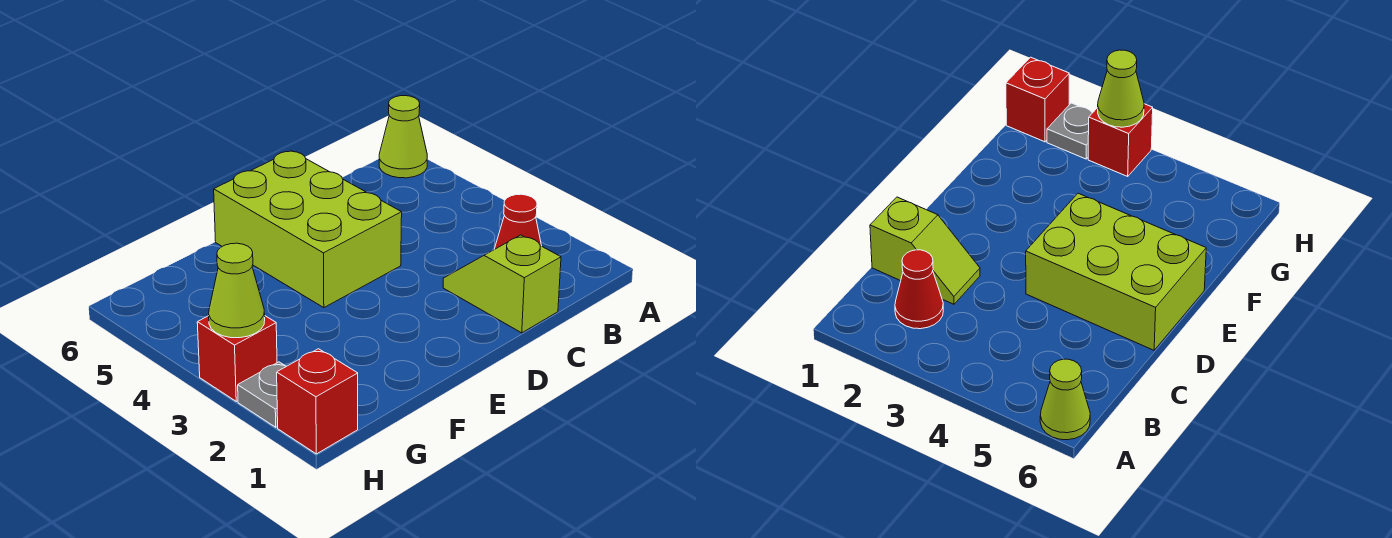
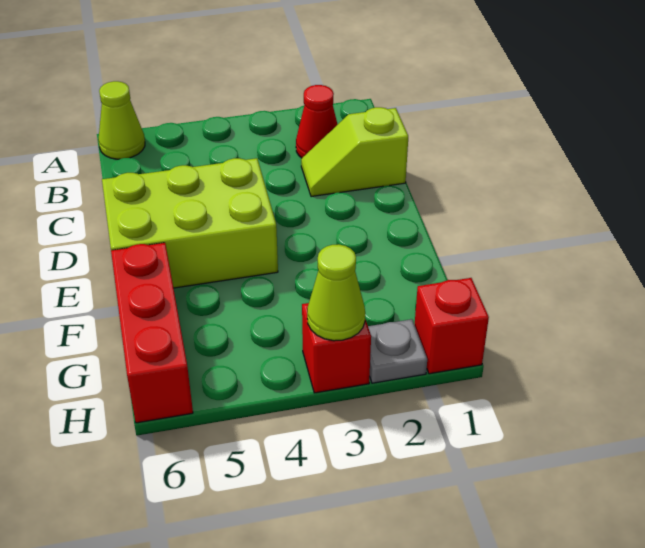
none -> red 1x3 brick [111,243,193,423]

